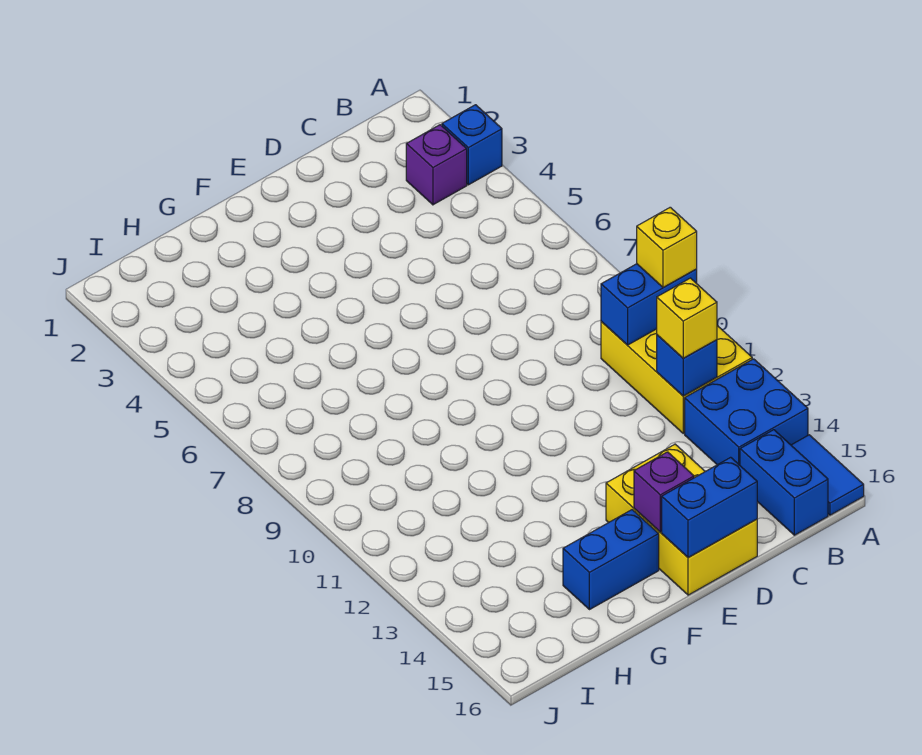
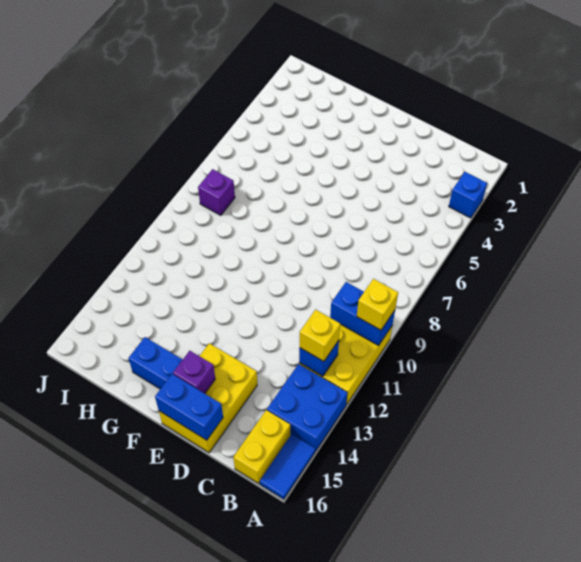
purple 1x1 brick [406,125,467,205] -> purple 1x1 brick moved to [198,169,235,216]
blue 1x2 brick [740,430,828,535] -> yellow 1x2 brick [233,410,290,484]

